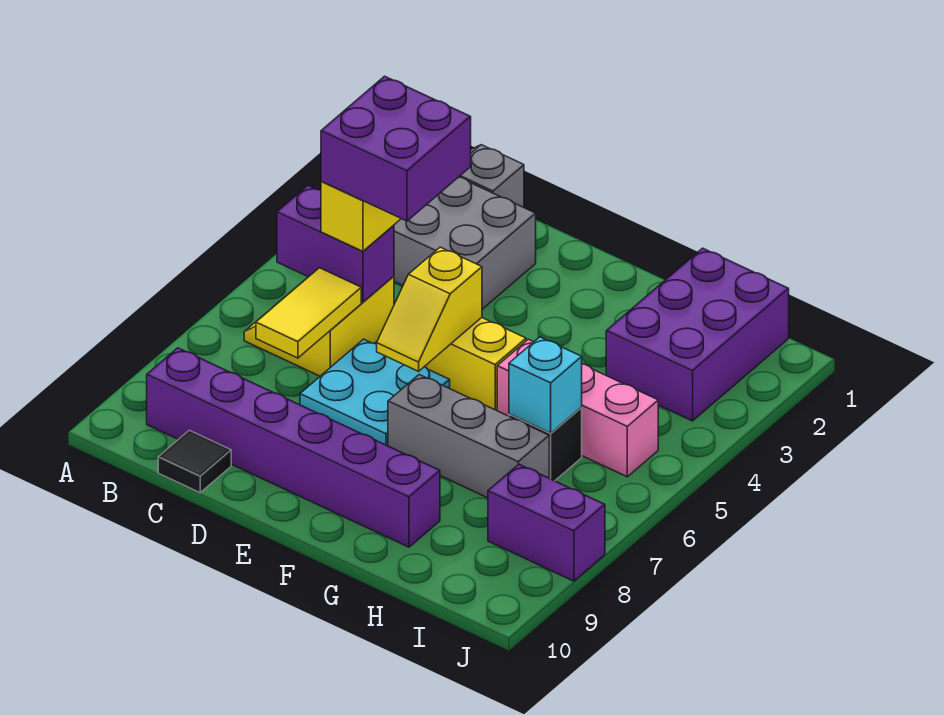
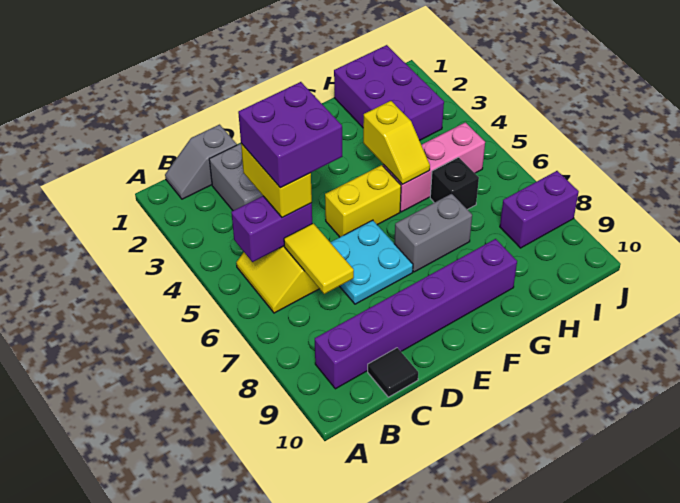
yellow 1x2 slope [377,247,482,371] -> yellow 1x2 slope moved to [363,101,430,184]
grey 1x3 brick [388,375,549,498] -> grey 1x2 brick [394,194,472,272]
cyan 1x1 brick [509,337,582,433] -> none

